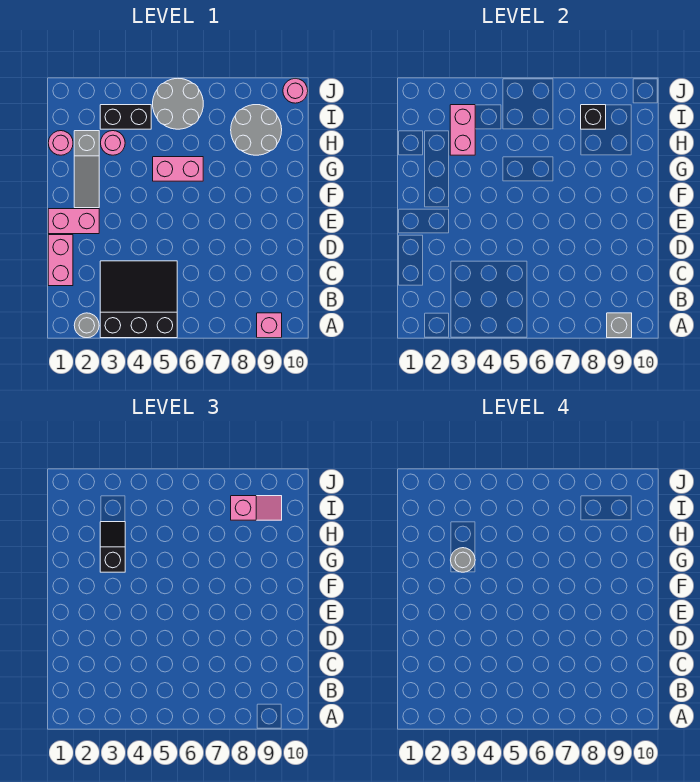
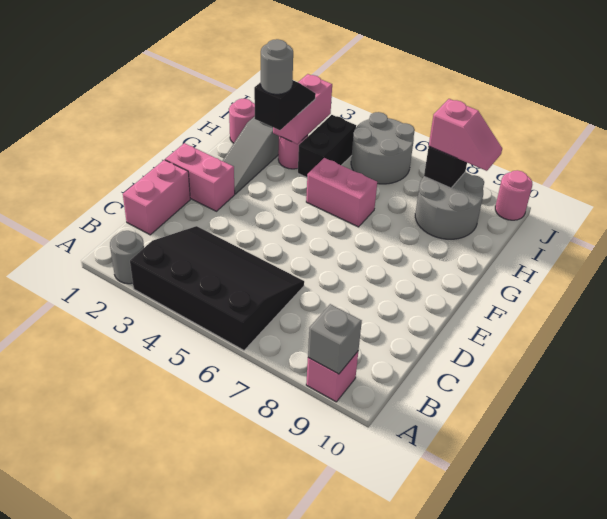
black 3x3 slope [100,261,177,338] -> black 3x4 slope [130,226,304,350]
black 1x2 brick [100,105,151,129] -> black 1x2 brick turned to [298,115,356,177]

